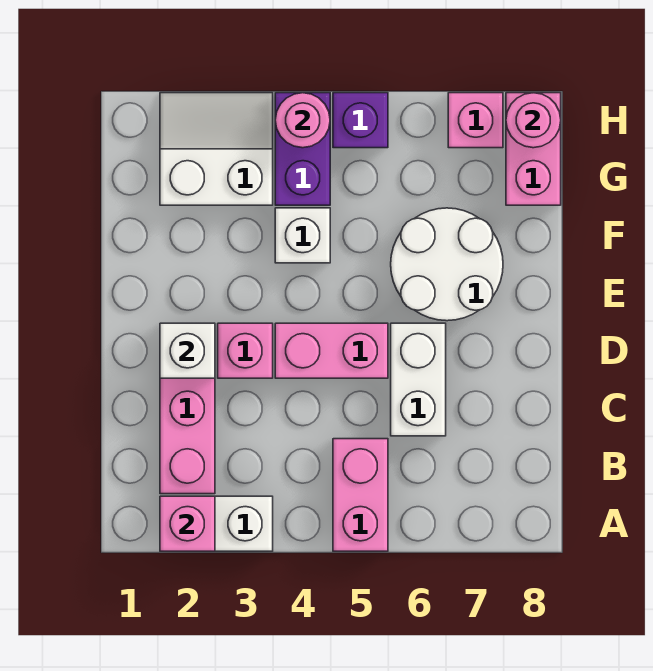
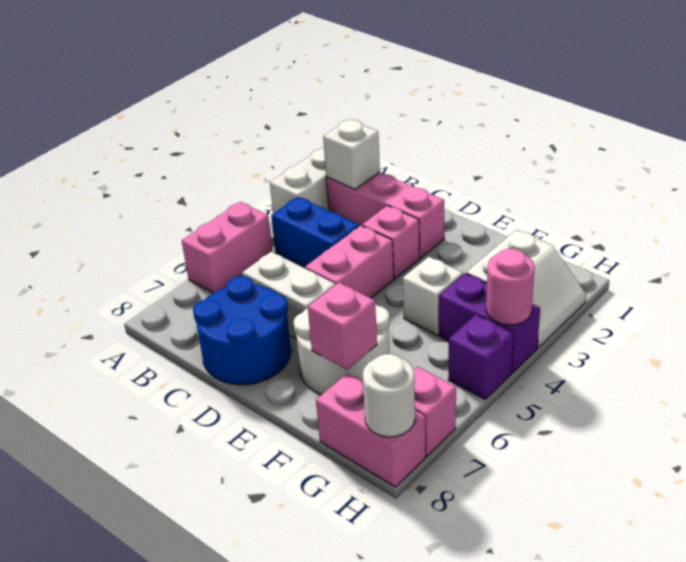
pink 1x1 brick [160,496,215,551] -> pink 1x1 brick moved to [308,283,377,370]
pink 1x2 brick [333,439,388,551] -> pink 1x2 brick turned to [182,202,273,293]
none -> blue 1x2 brick [271,197,359,268]
none -> blue 2x2 round brick [193,276,291,385]
white 1x1 brick [160,323,215,378] -> white 1x1 brick moved to [323,120,380,189]
pink 1x1 round brick [506,93,561,148] -> white 1x1 round brick [363,354,415,437]

